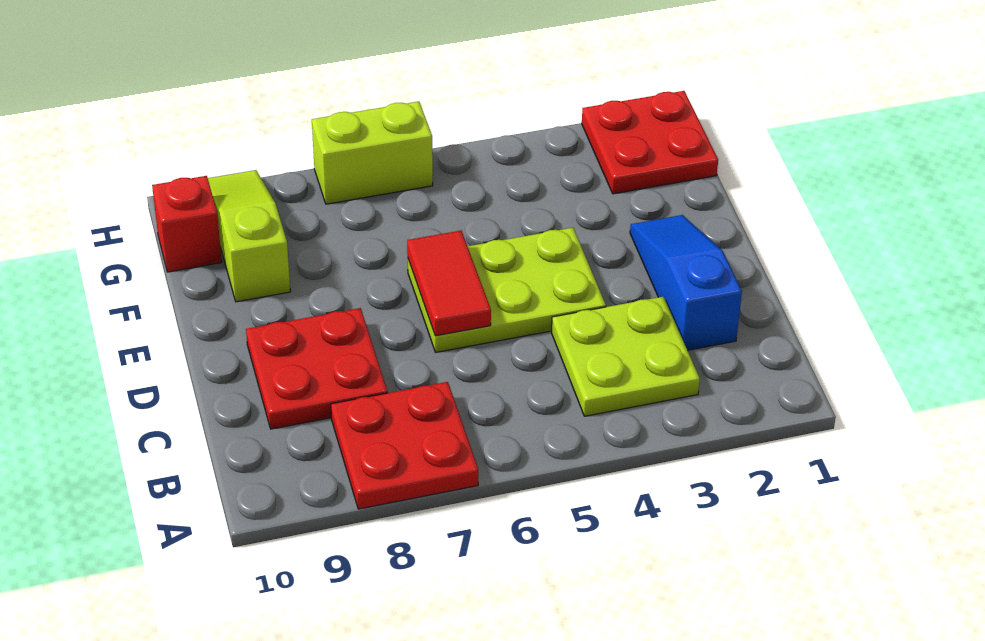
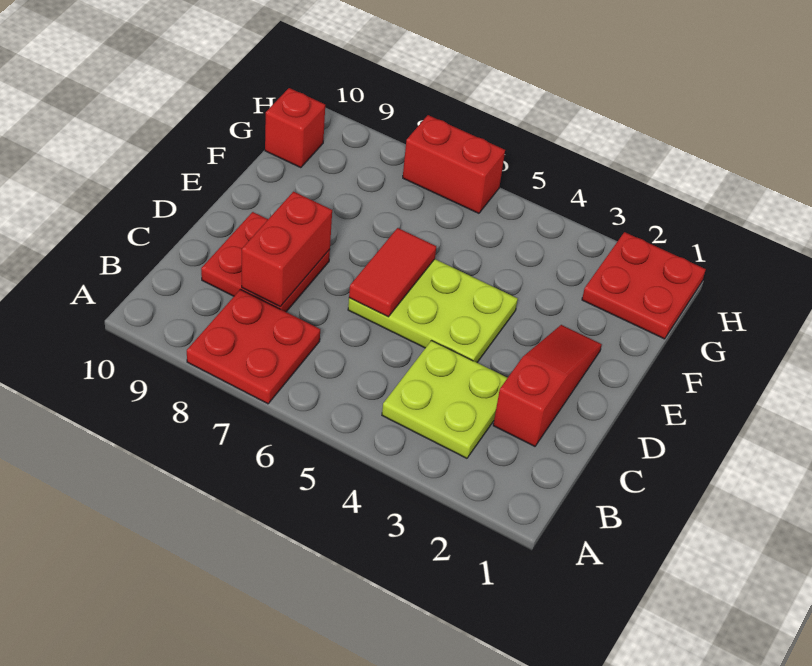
blue 1x3 slope [630,215,742,350] -> red 1x3 slope [493,325,602,446]
none -> red 1x2 brick [242,192,332,307]
lime 1x3 slope [208,170,291,302] -> none
lime 1x2 brick [312,101,433,204] -> red 1x2 brick [403,115,505,213]

